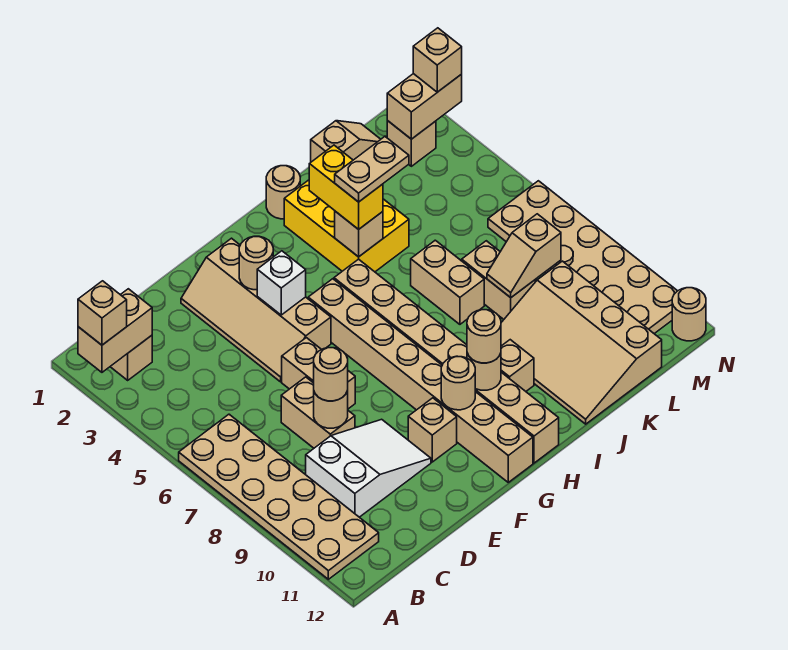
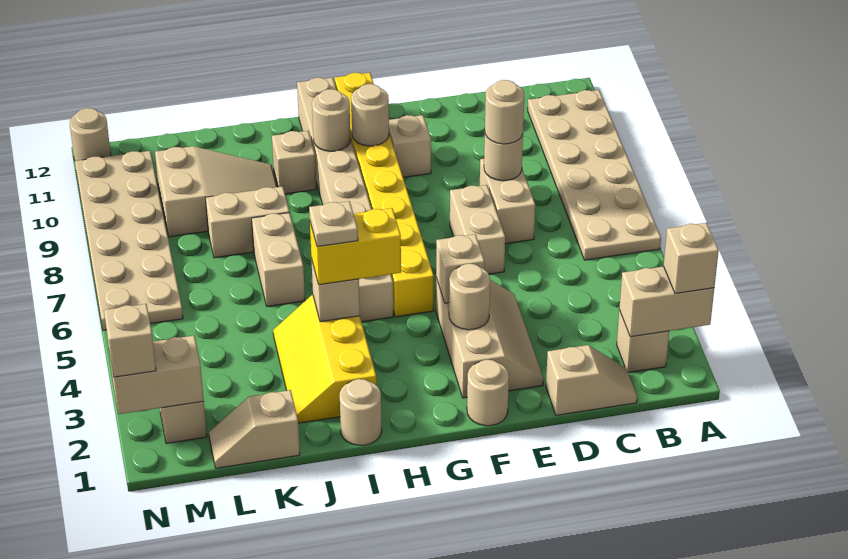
white 2x3 slope [306,419,431,517] -> none
tan 2x4 slope [181,238,331,382] -> tan 2x3 slope [436,278,544,398]
white 1x1 brick [257,251,306,315] -> tan 1x1 brick [436,234,485,303]
tan 1x8 brick [308,279,533,482] -> yellow 1x8 brick [335,73,434,317]
tan 1x1 round brick [467,310,501,363] -> tan 1x1 round brick moved to [467,360,509,426]
yellow 2x3 brick [284,180,409,272] -> yellow 2x3 slope [273,295,376,423]
yellow 1x2 brick [309,145,383,229] -> yellow 1x2 brick turned to [310,208,401,285]
tan 1x2 plate [335,137,409,202] -> tan 1x1 plate [309,201,358,247]
tan 3x4 slope [501,261,662,424] -> tan 2x3 slope [155,146,277,237]
tan 1x2 brick [462,241,535,319] -> tan 1x2 brick turned to [205,187,289,258]
tan 1x2 slope [487,214,561,298] -> tan 1x2 slope moved to [546,345,637,415]

